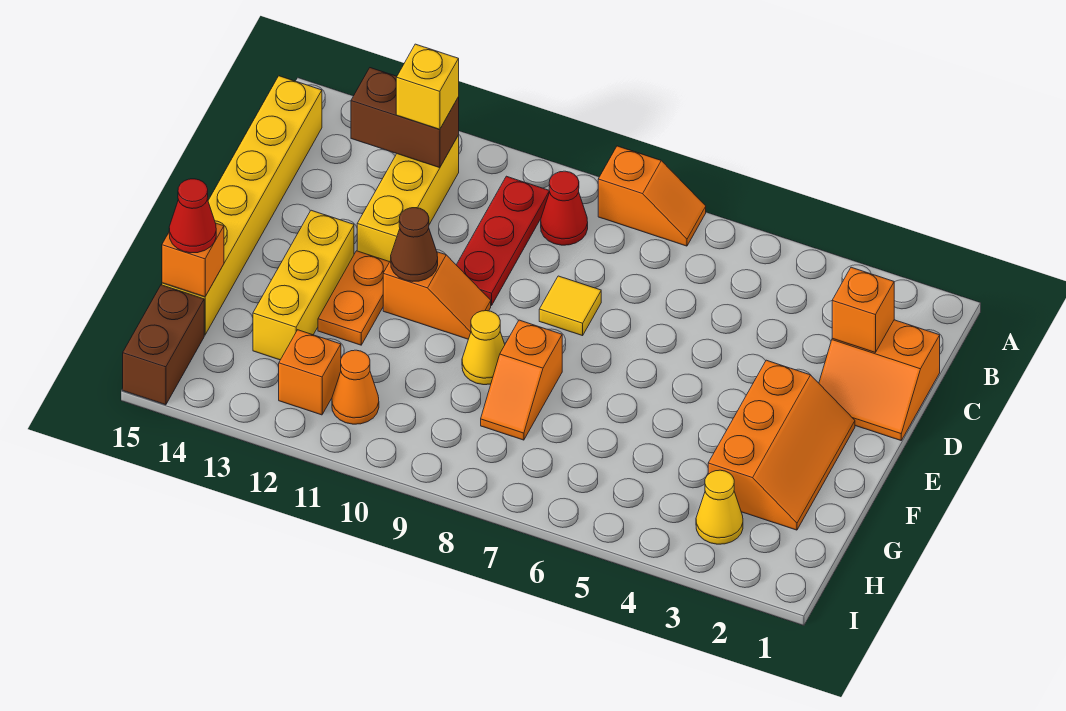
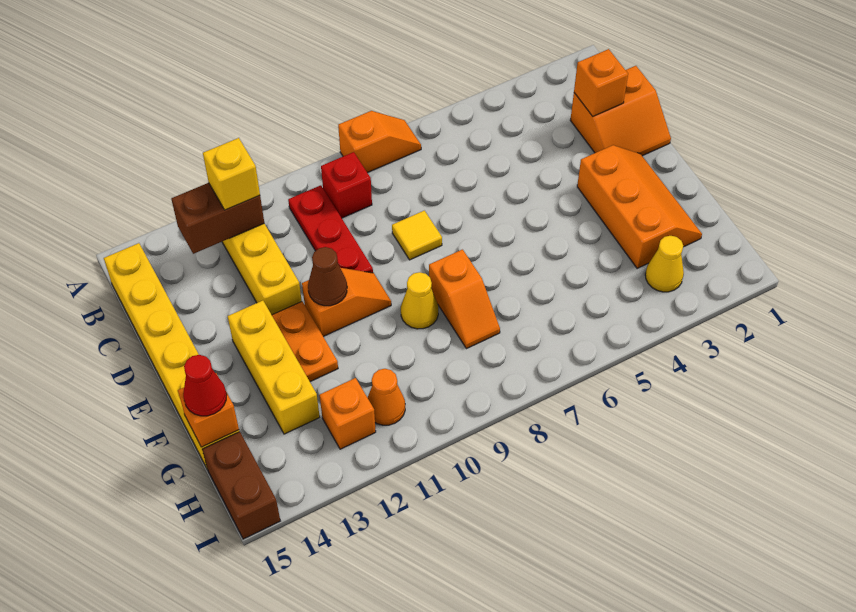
red 1x1 cone [541,171,588,245] -> red 1x1 brick [321,152,372,218]

